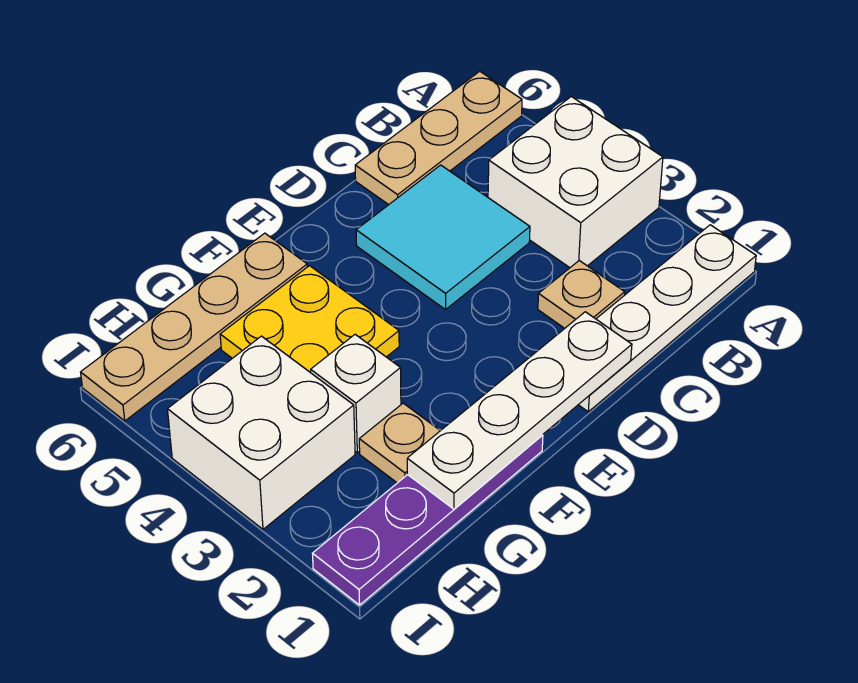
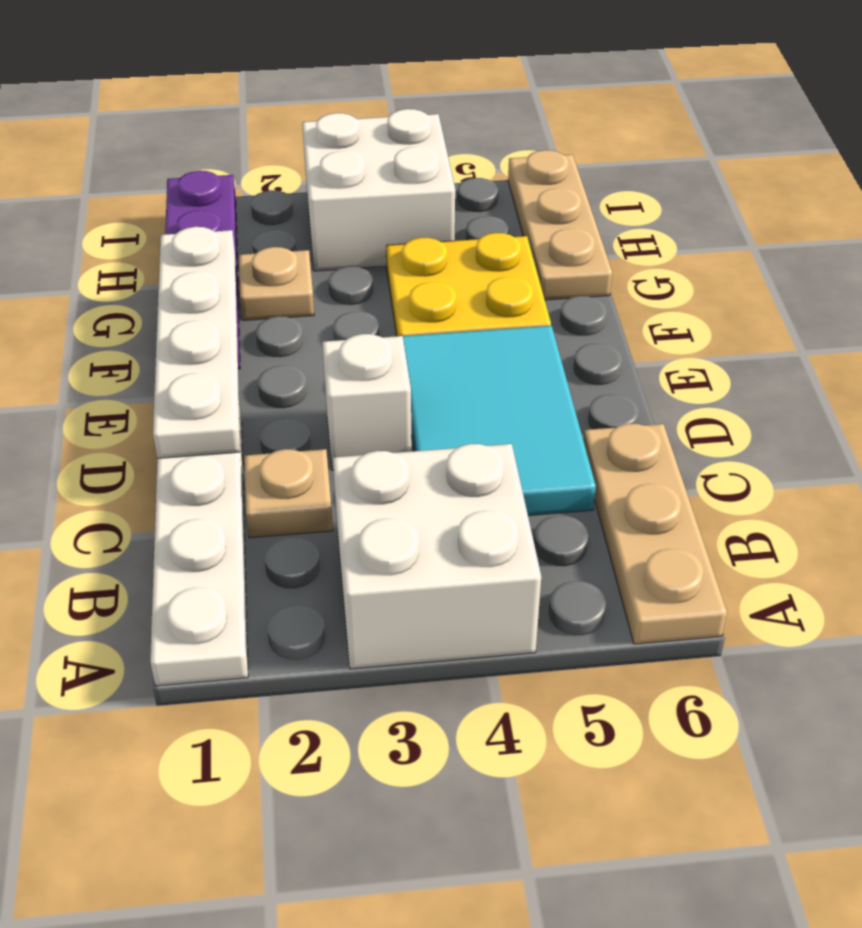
cyan 2x2 tile [356,165,530,310] -> cyan 2x3 tile [403,326,596,516]
tan 1x4 plate [81,233,307,421] -> tan 1x3 plate [508,150,612,300]
white 1x1 brick [311,335,401,453] -> white 1x1 brick moved to [322,334,412,470]

